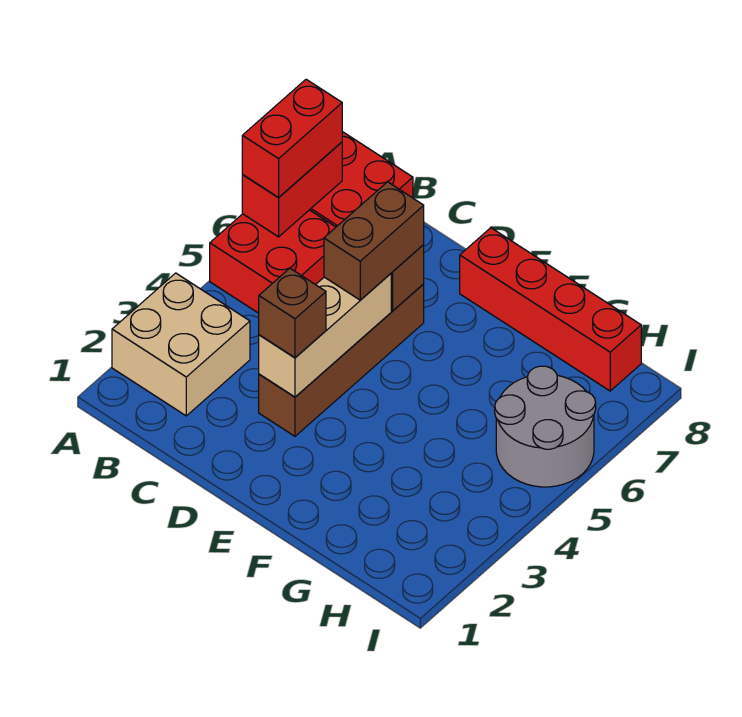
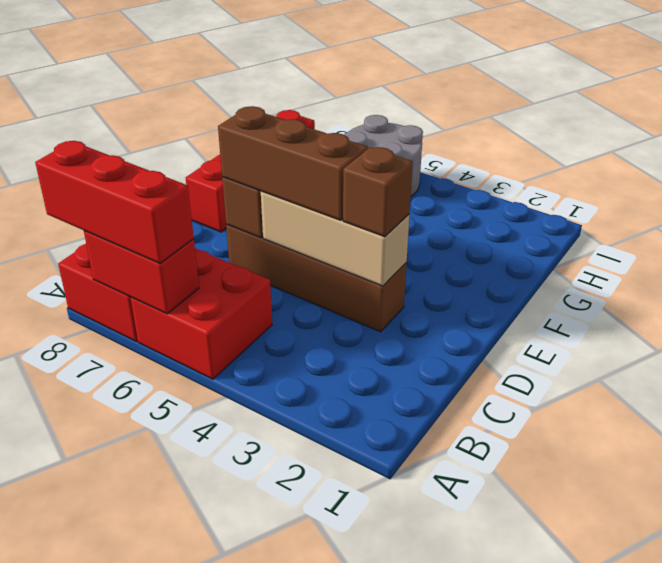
tan 2x2 brick [112,273,250,416] -> none
red 1x2 brick [242,79,342,198] -> red 1x3 brick [35,141,194,264]
brown 1x2 brick [324,182,424,300] -> brown 1x3 brick [218,106,368,220]

